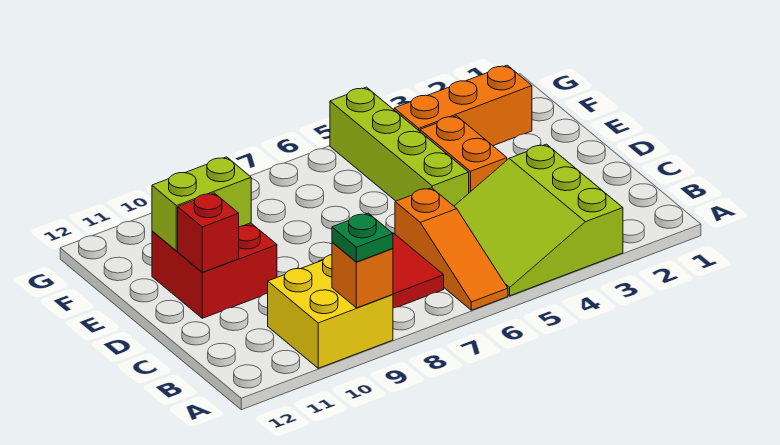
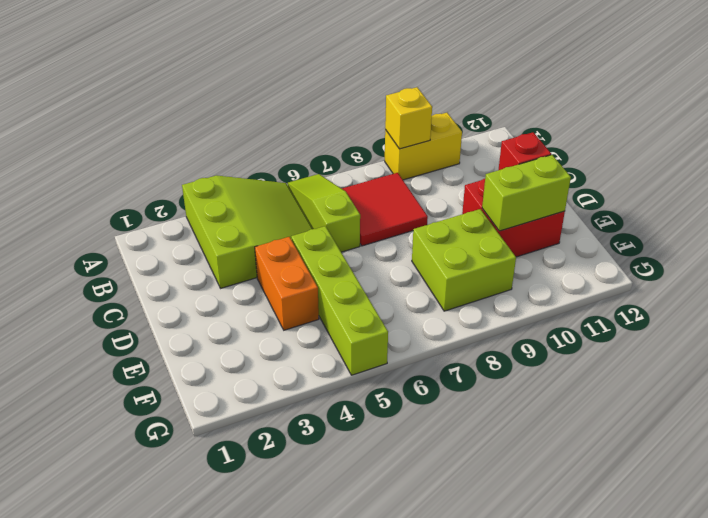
orange 1x3 slope [395,188,508,310] -> lime 1x3 slope [288,174,360,252]
yellow 2x2 brick [268,255,393,368] -> yellow 1x2 brick [385,113,462,180]
orange 1x1 brick [332,242,393,308] -> yellow 1x1 brick [385,87,432,149]
green 1x1 plate [332,213,393,262] -> none
none -> lime 2x2 brick [412,209,516,311]
orange 1x3 brick [394,65,532,146] -> none

